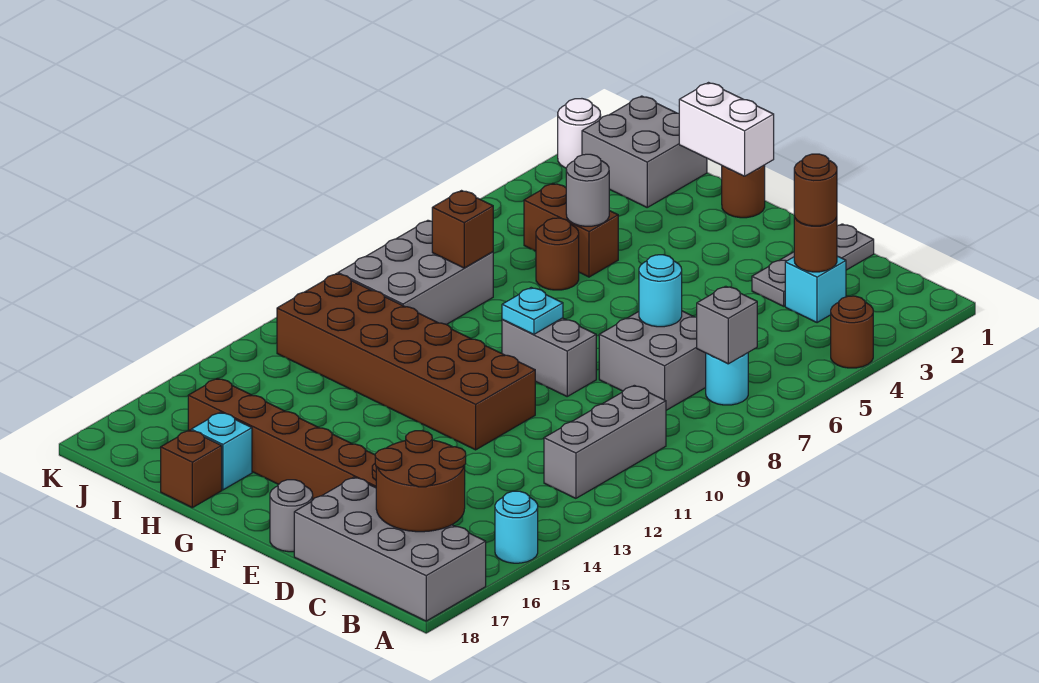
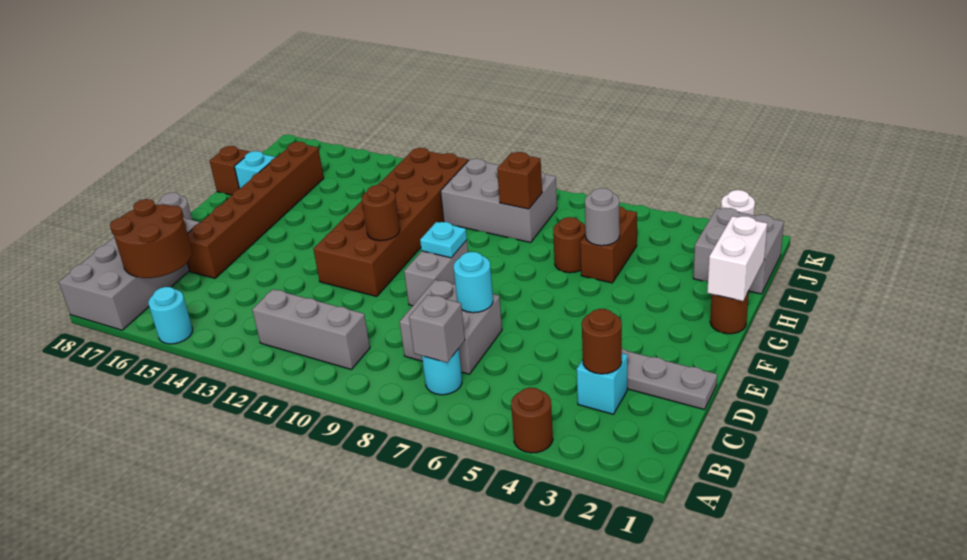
brown 1x1 round brick [794,154,837,226] -> brown 1x1 round brick moved to [362,185,400,241]

